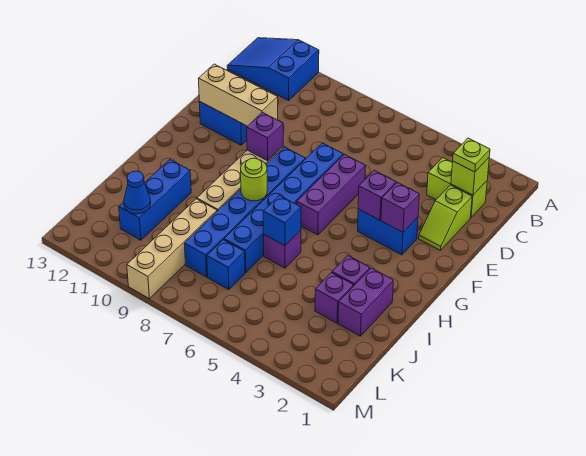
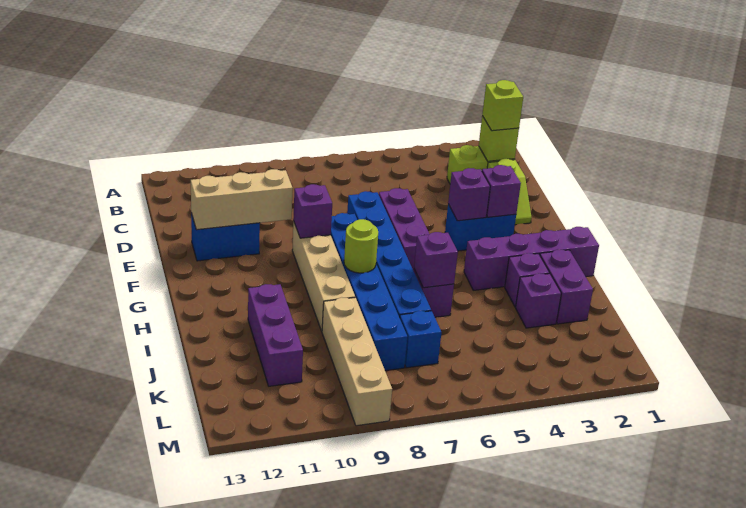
blue 2x3 slope [227,38,319,100] -> none
lime 1x1 plate [453,138,490,172] -> lime 1x1 brick [482,80,523,131]
none -> purple 1x4 brick [464,227,599,290]
blue 1x1 brick [263,195,301,246] -> purple 1x1 brick [414,232,458,288]
blue 1x3 brick [119,160,191,240] -> purple 1x3 brick [248,284,303,386]
blue 1x1 cone [124,171,151,214] -> none

